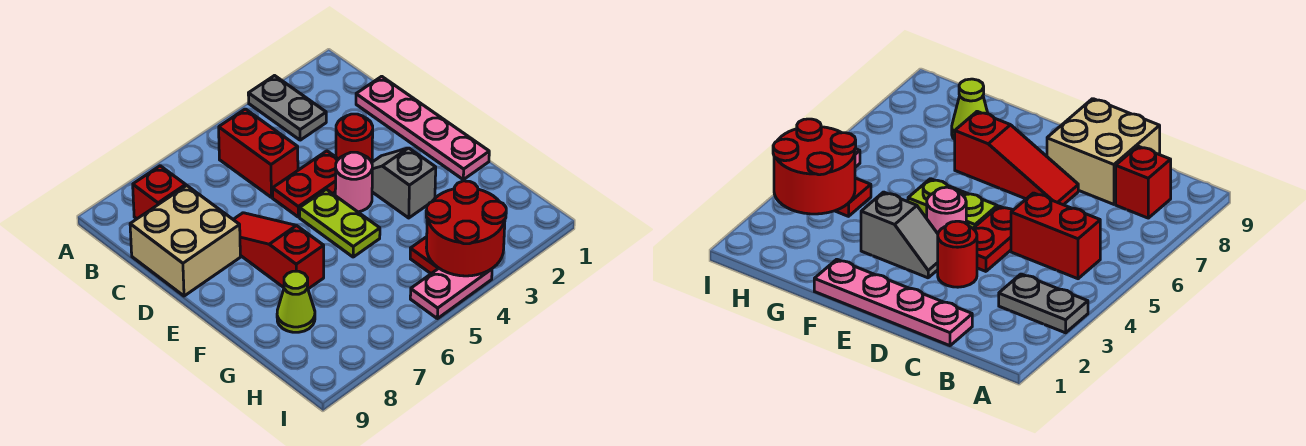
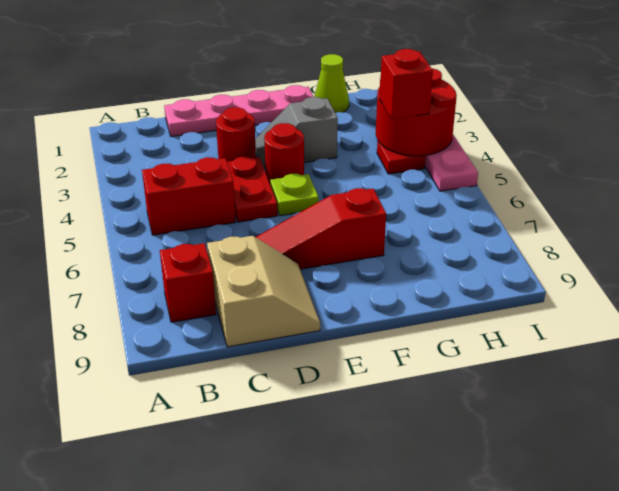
grey 1x2 plate [248,76,326,140] -> none
tan 2x2 brick [130,186,240,296] -> tan 2x2 slope [207,236,320,347]
pink 1x1 round brick [335,152,372,212] -> red 1x1 round brick [264,123,304,183]
lime 1x2 plate [300,189,380,257] -> lime 1x1 plate [270,174,319,216]
lime 1x1 cone [277,271,315,332] -> lime 1x1 cone moved to [314,54,349,113]
none -> red 1x1 brick [380,49,433,119]

